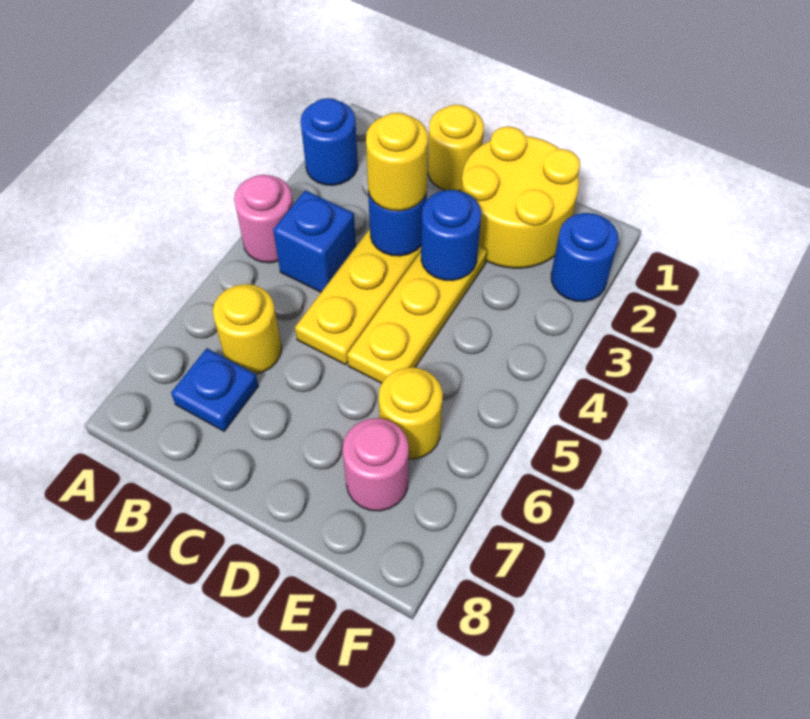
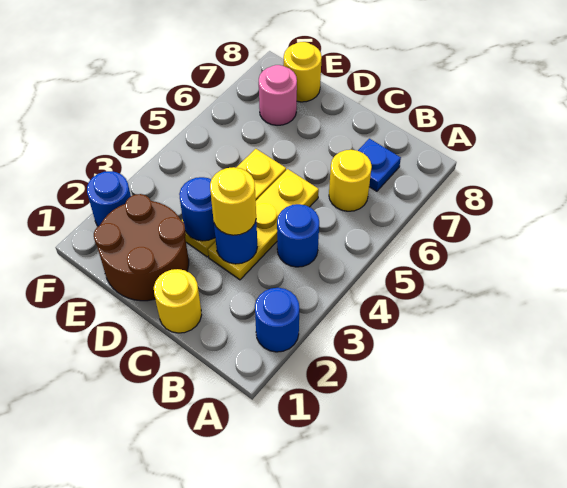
pink 1x1 round brick [234,175,293,263] -> none
blue 1x1 brick [273,190,356,292] -> blue 1x1 round brick [277,204,319,267]
yellow 2x2 round brick [461,126,580,268] -> brown 2x2 round brick [94,194,189,301]
yellow 1x1 round brick [379,367,443,459] -> yellow 1x1 round brick moved to [284,42,322,102]

